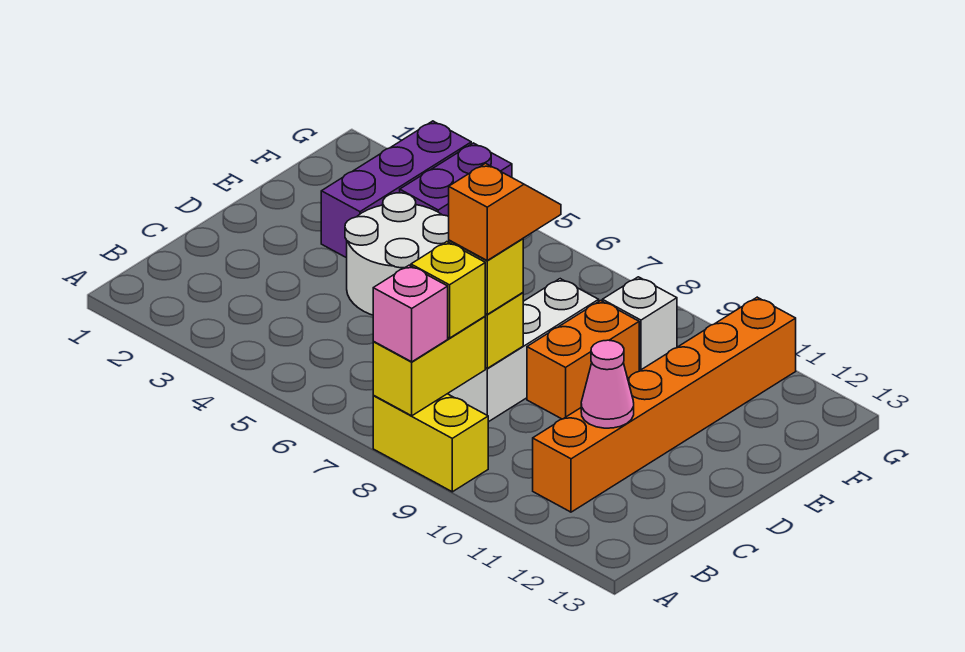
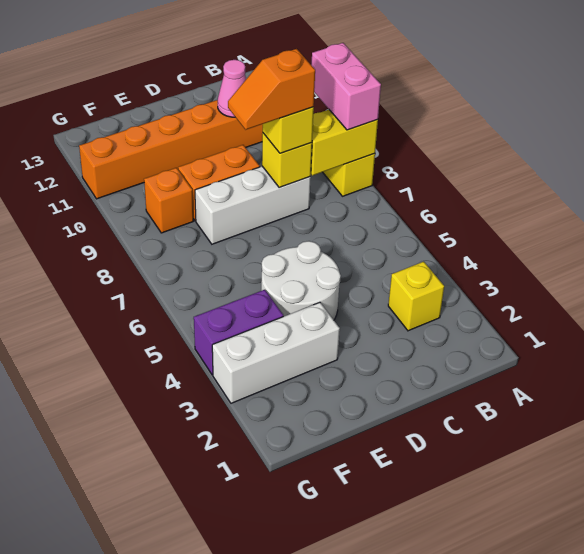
pink 1x1 brick [373,265,448,362] -> pink 1x2 brick [311,43,381,130]
yellow 1x1 brick [411,242,485,338] -> yellow 1x1 brick moved to [388,262,444,331]
purple 1x3 brick [321,121,471,258] -> white 1x3 brick [212,302,340,403]
white 1x1 brick [602,277,677,371] -> orange 1x1 brick [144,168,193,233]

